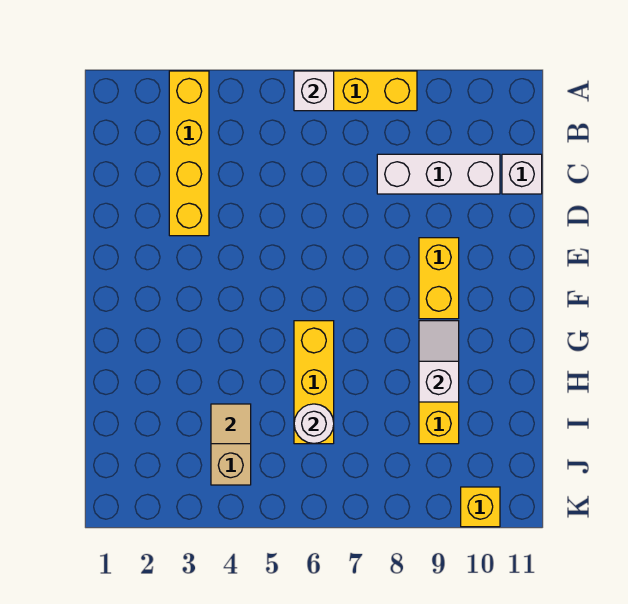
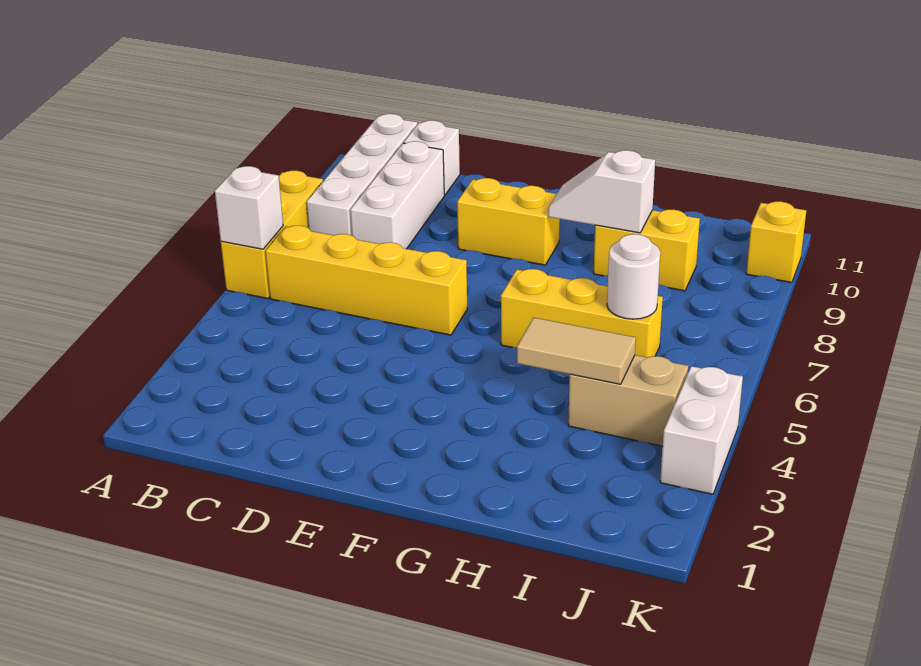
yellow 1x4 brick [169,71,209,236] -> yellow 1x4 brick moved to [265,226,467,335]
none -> white 1x4 brick [307,114,417,236]
tan 1x1 tile [211,404,251,444] -> tan 1x2 tile [517,318,636,384]
none -> white 1x2 brick [660,366,743,494]

